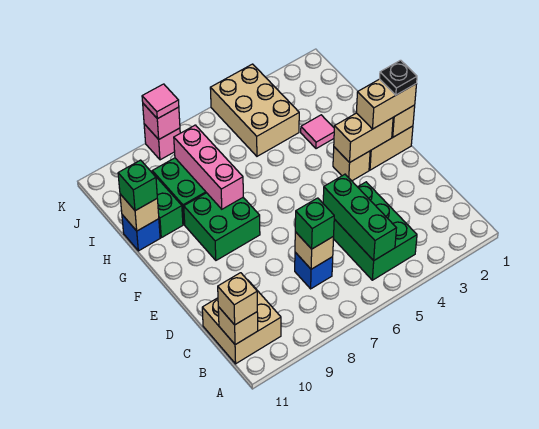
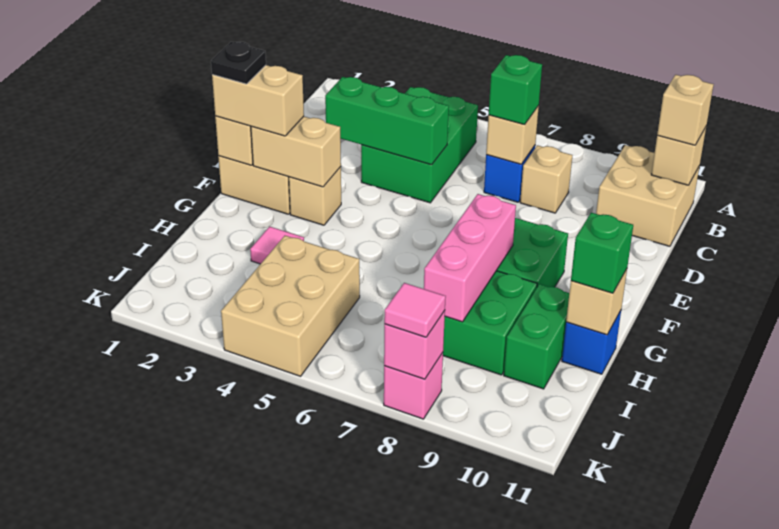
green 1x3 brick [323,174,396,261] -> green 1x3 brick turned to [325,77,449,165]
none -> tan 1x1 brick [520,145,572,213]

